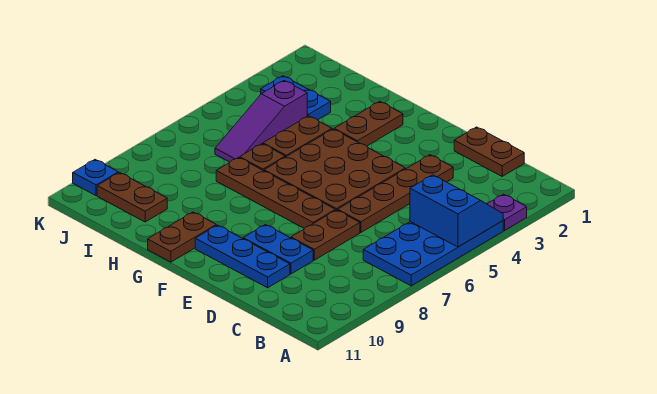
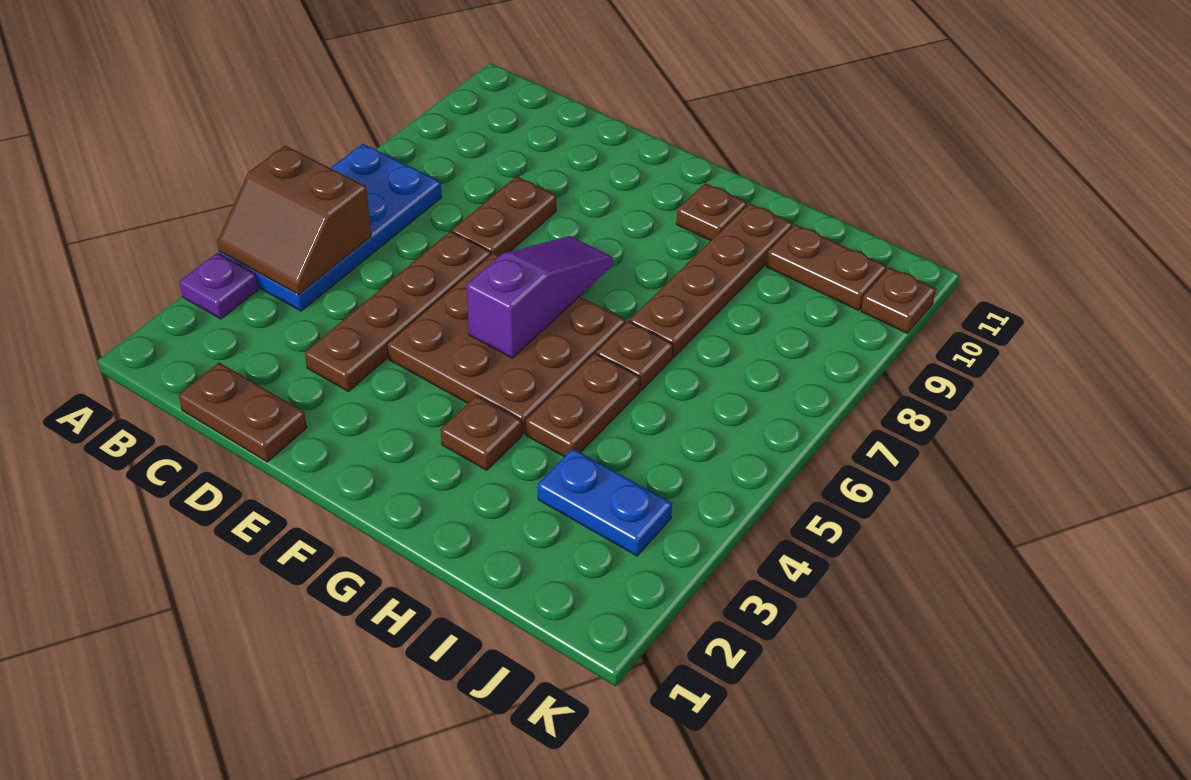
blue 2x2 slope [410,175,503,247] -> brown 2x2 slope [217,146,371,295]
blue 1x2 plate [243,225,313,274] -> none
blue 1x3 plate [195,225,290,288] -> none
brown 1x4 plate [216,157,335,229] -> brown 1x4 plate turned to [630,203,793,358]
brown 1x2 plate [334,101,403,146] -> brown 1x1 plate [441,396,522,470]
brown 1x2 plate [148,212,216,262] -> brown 1x1 plate [676,183,747,241]
purple 1x3 slope [215,81,307,162] -> purple 1x3 slope moved to [467,236,613,358]
blue 1x1 plate [73,160,118,196] -> brown 1x1 plate [861,267,936,333]

